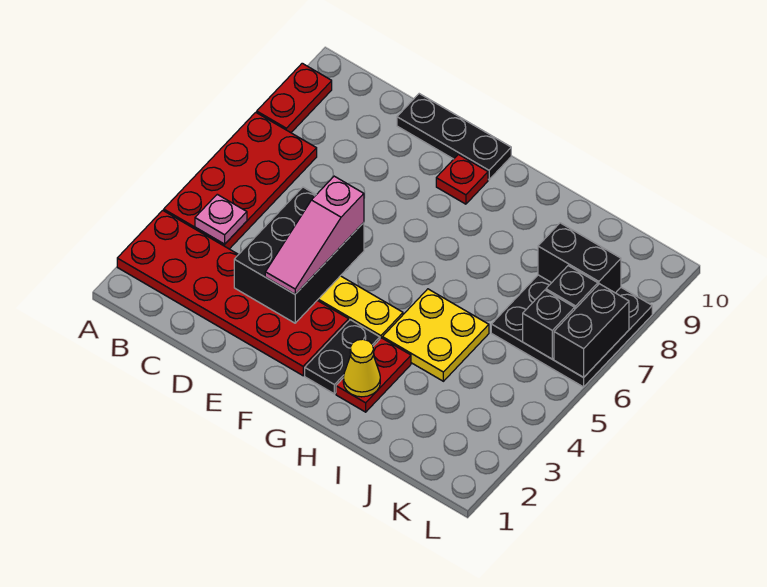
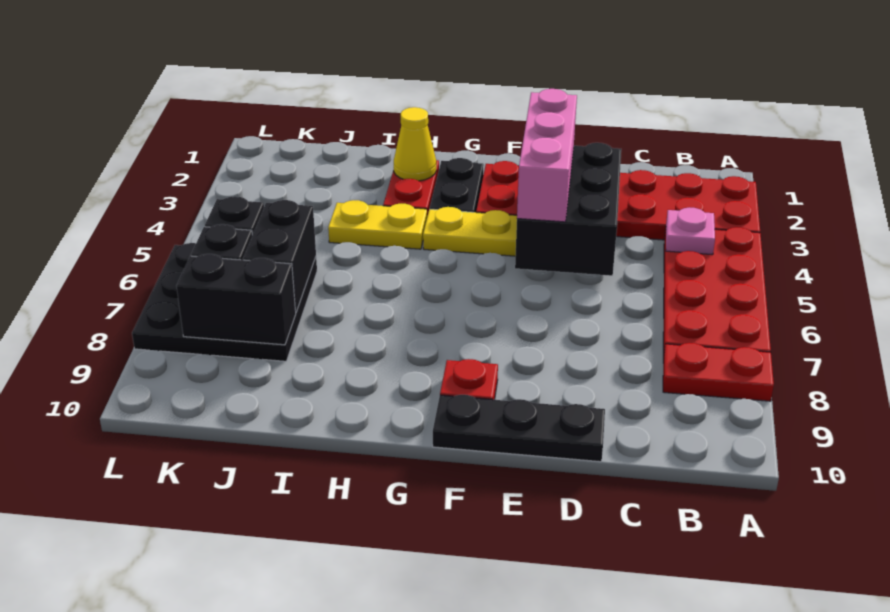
red 1x2 plate [257,63,332,133] -> red 1x2 plate turned to [663,343,774,401]
pink 1x3 slope [265,176,364,294] -> pink 1x3 brick [517,89,577,222]
yellow 2x2 plate [382,289,489,381] -> yellow 1x2 plate [328,200,427,249]
black 1x2 brick [554,284,629,377] -> black 1x2 brick moved to [243,200,316,312]

